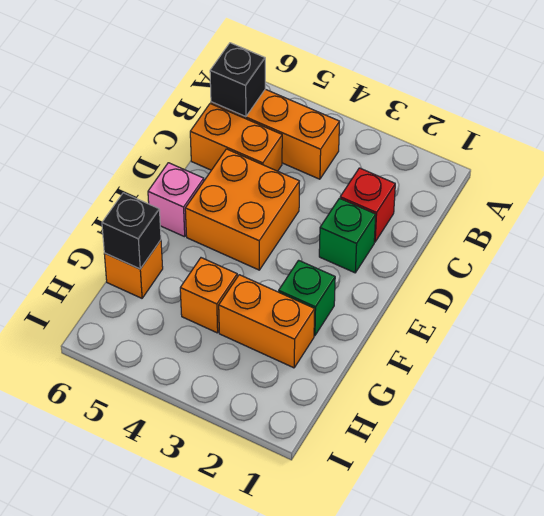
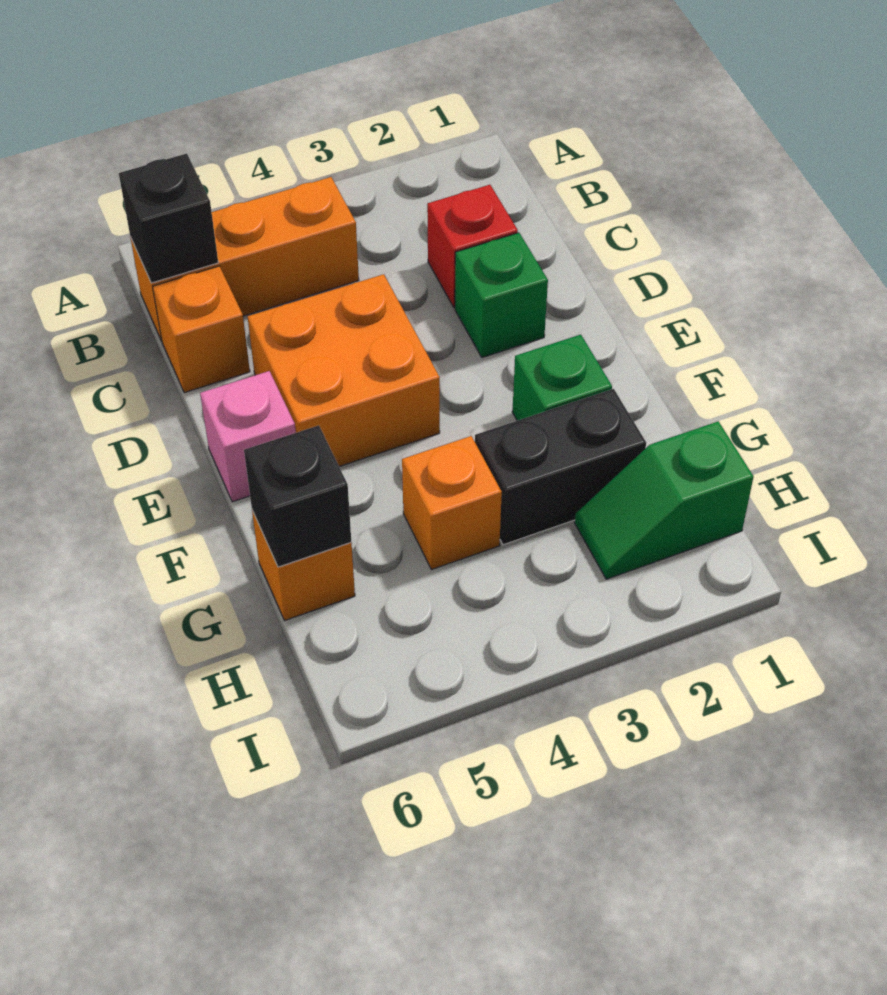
orange 1x2 brick [190,104,282,171] -> orange 1x1 brick [153,266,250,393]
orange 1x2 brick [219,275,315,368] -> black 1x2 brick [475,389,646,545]
none -> green 1x2 slope [575,421,753,579]

